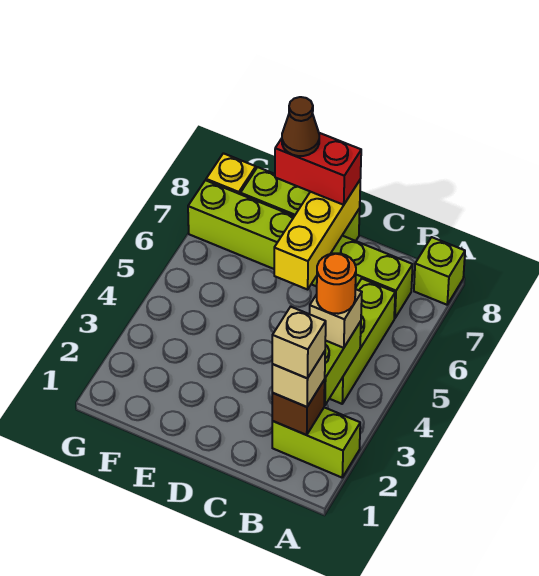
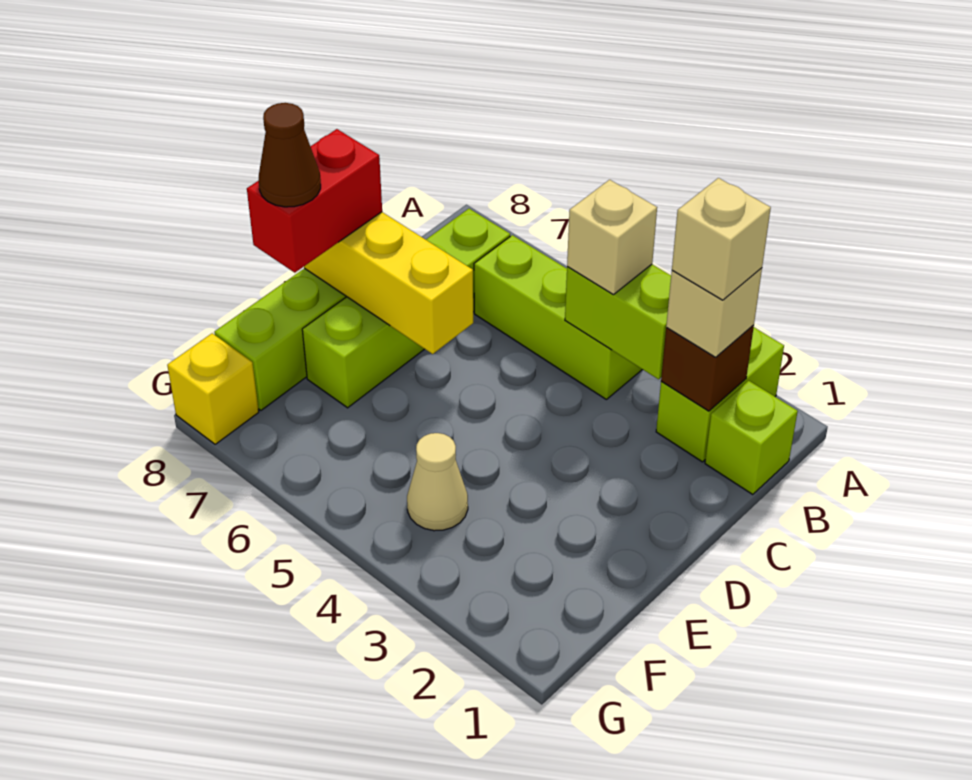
lime 1x1 brick [414,237,465,305] -> lime 1x1 brick moved to [705,381,798,495]
orange 1x1 round brick [317,253,356,314] -> none
lime 1x6 brick [188,180,413,318] -> lime 1x4 brick [302,209,510,408]
none -> tan 1x1 cone [407,433,468,531]

